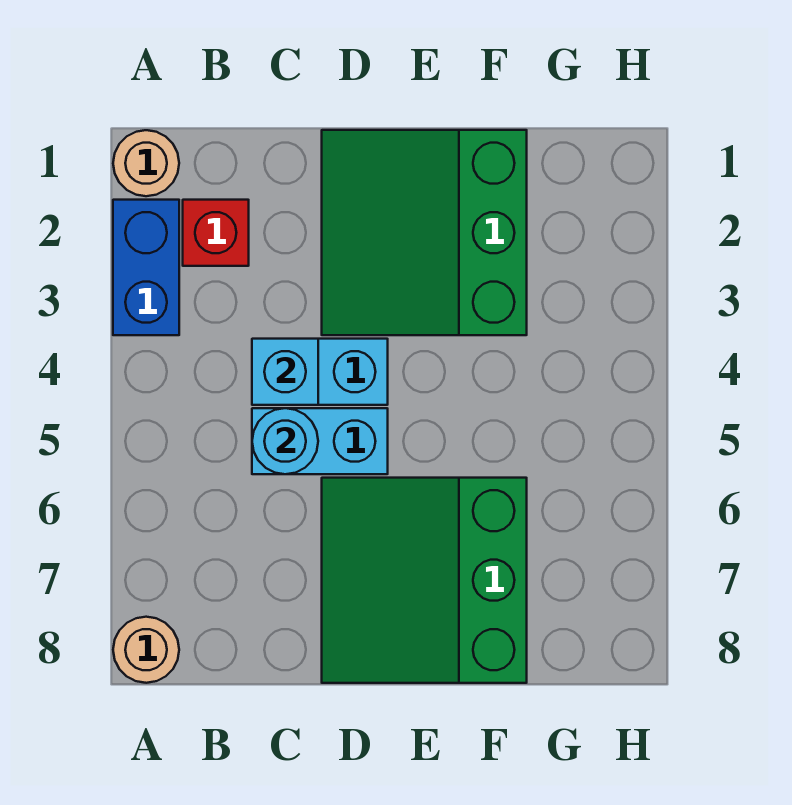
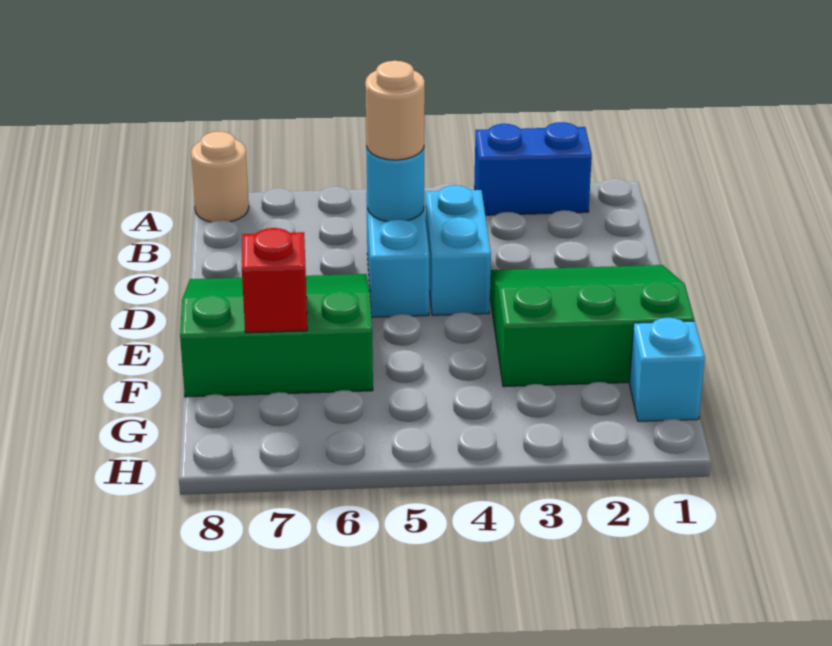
tan 1x1 round brick [113,130,179,196] -> tan 1x1 round brick moved to [365,61,425,160]
red 1x1 brick [183,200,249,266] -> red 1x1 brick moved to [242,228,307,333]
cyan 1x1 brick [252,339,318,405] -> cyan 1x1 brick moved to [629,318,705,421]

